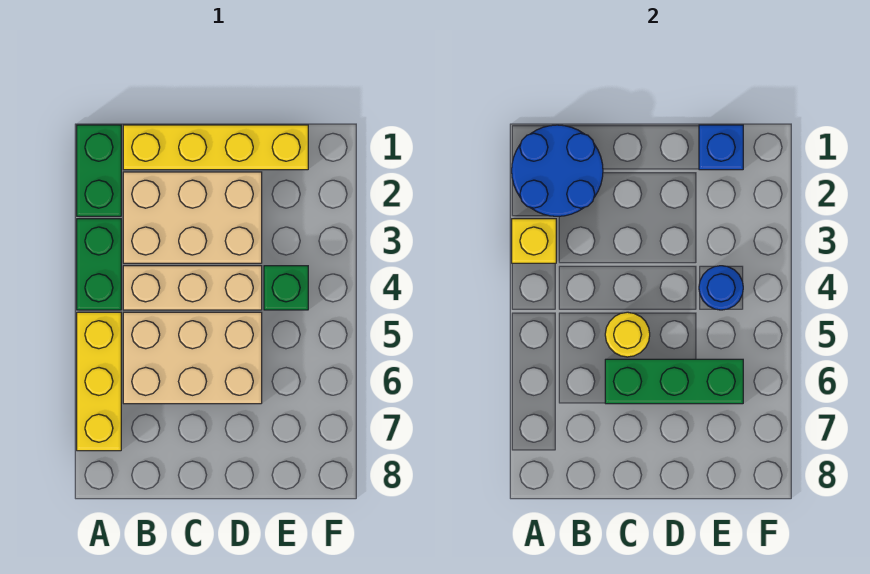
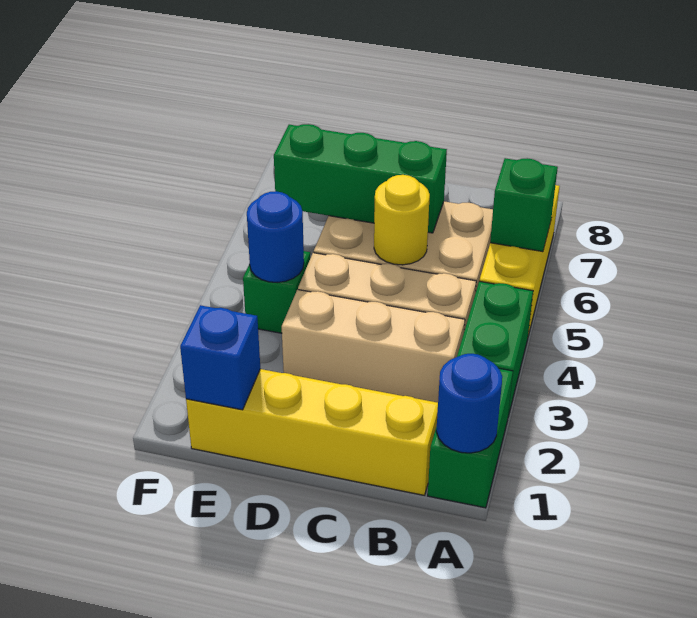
blue 2x2 round brick [512,125,603,216] -> blue 1x1 round brick [436,354,502,453]
yellow 1x1 brick [512,219,556,263] -> none
none -> green 1x1 brick [490,158,558,252]
tan 2x3 brick [123,172,262,263] -> tan 1x3 brick [282,290,465,402]

